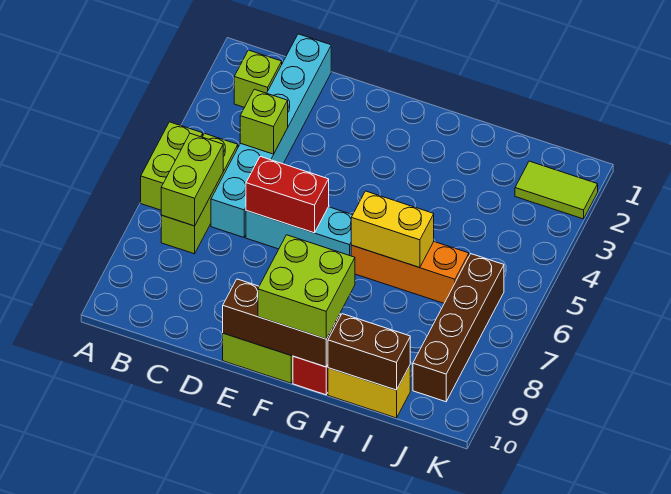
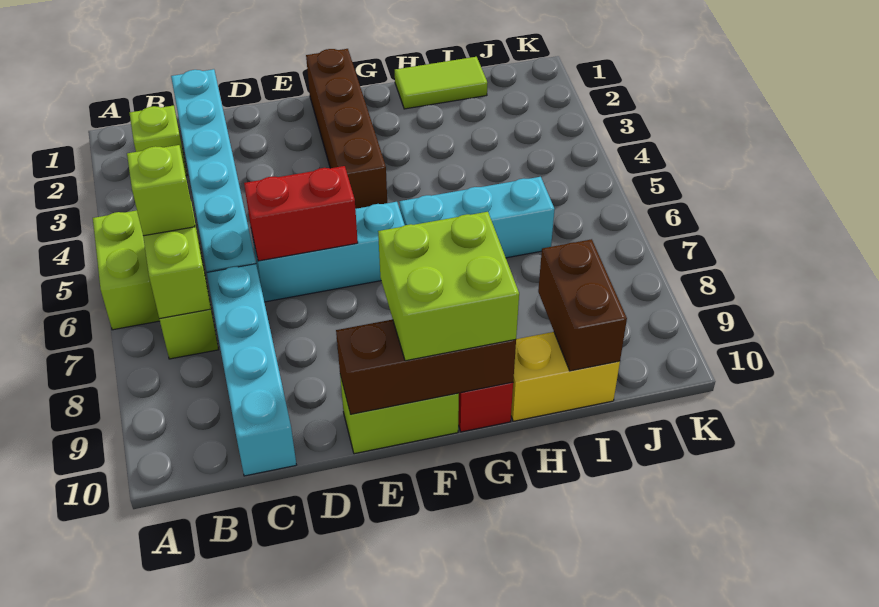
lime 1x1 brick [240,89,288,154] -> lime 1x1 brick moved to [127,145,195,236]
none -> cyan 1x4 brick [207,264,296,476]
orange 1x3 brick [351,242,469,303] -> cyan 1x3 brick [399,177,555,258]
yellow 1x2 brick [351,191,434,268] -> none
brown 1x2 brick [328,314,410,390] -> brown 1x2 brick turned to [538,239,627,371]
lime 1x2 tile [515,161,598,219] -> lime 1x2 tile moved to [395,57,487,109]
brown 1x4 brick [413,254,504,402] -> brown 1x4 brick moved to [306,49,387,209]

